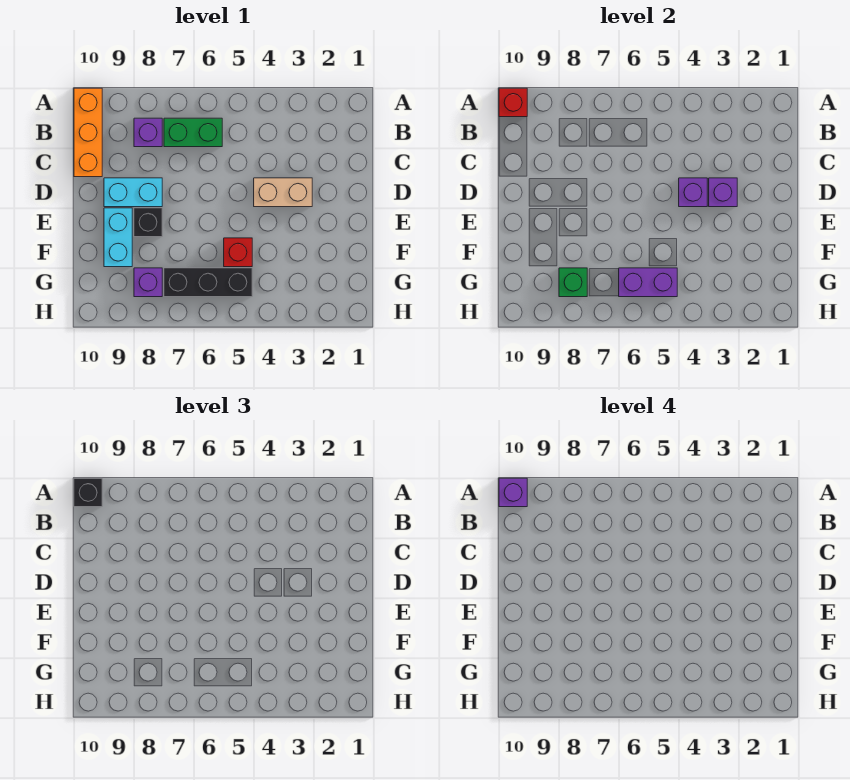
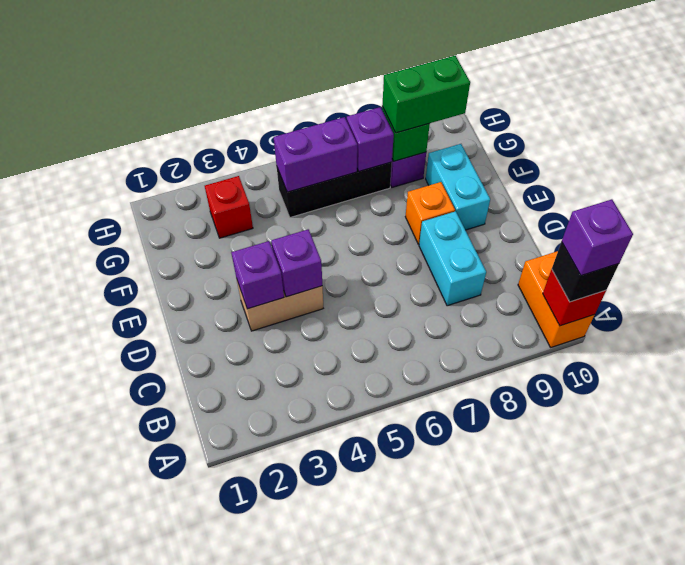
orange 1x3 brick [74,88,102,177] -> orange 1x2 brick [518,251,594,347]
green 1x2 brick [164,118,222,147] -> green 1x2 brick moved to [382,56,470,133]
purple 1x1 brick [134,118,162,147] -> purple 1x1 brick moved to [347,107,394,171]
cyan 1x2 brick [104,178,162,207] -> cyan 1x2 brick turned to [419,211,486,306]
black 1x1 brick [134,208,162,237] -> orange 1x1 brick [405,182,455,244]
red 1x1 brick [224,238,252,267] -> red 1x1 brick moved to [205,176,253,238]

